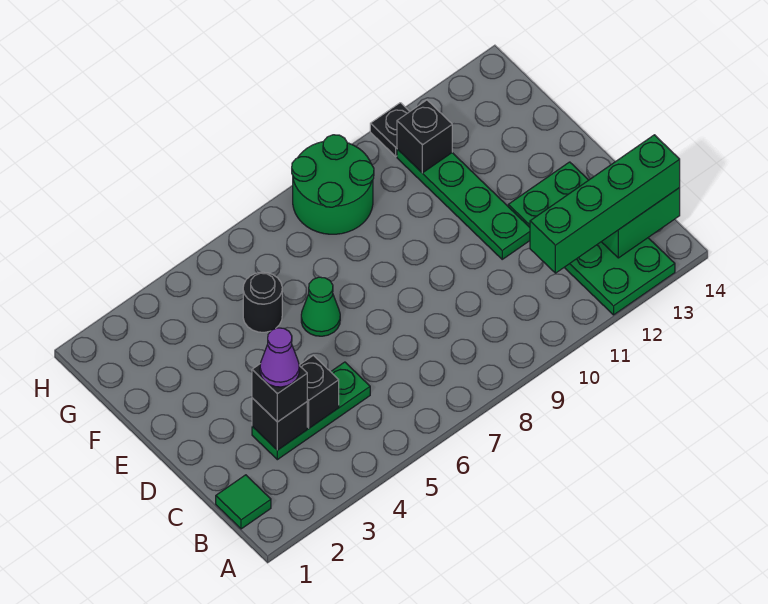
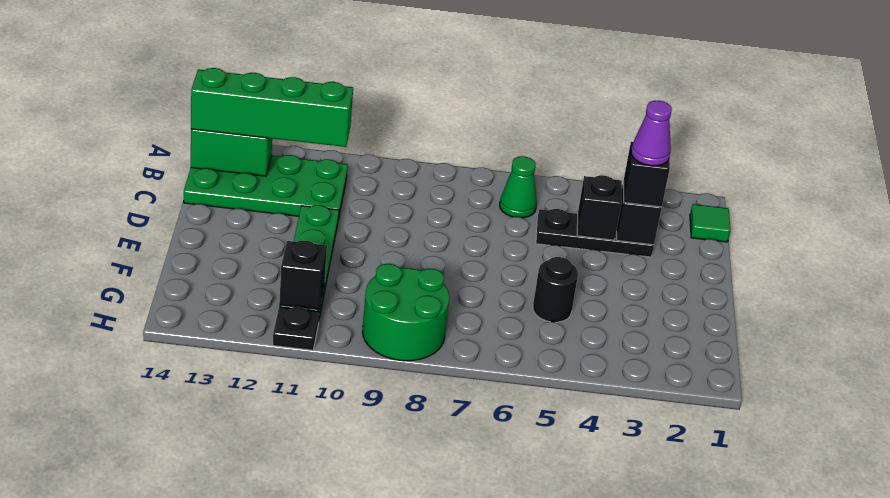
green 2x4 plate [508,162,675,315] -> green 2x4 plate turned to [184,155,348,220]
green 1x3 plate [252,362,370,460] -> black 1x3 plate [536,209,654,257]
green 1x1 cone [301,277,340,336] -> green 1x1 cone moved to [500,156,537,218]

